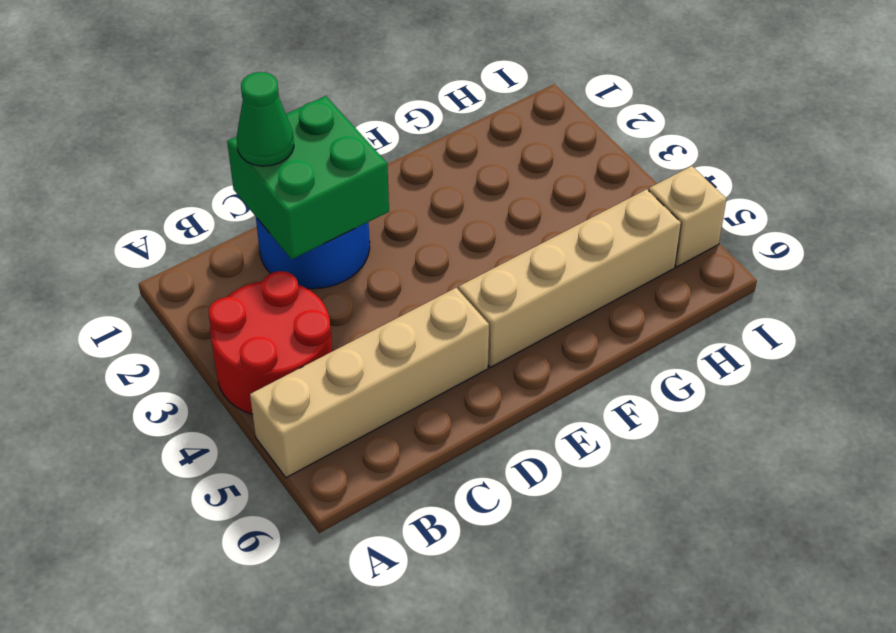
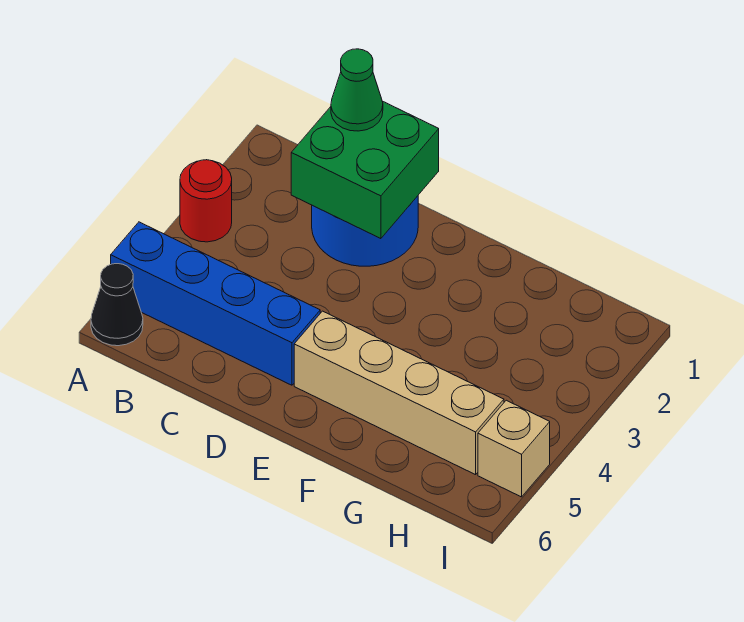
red 2x2 round brick [209,271,332,415] -> red 1x1 round brick [180,160,232,242]
tan 1x4 brick [250,288,489,478] -> blue 1x4 brick [111,222,320,385]
none -> black 1x1 cone [91,264,143,346]

